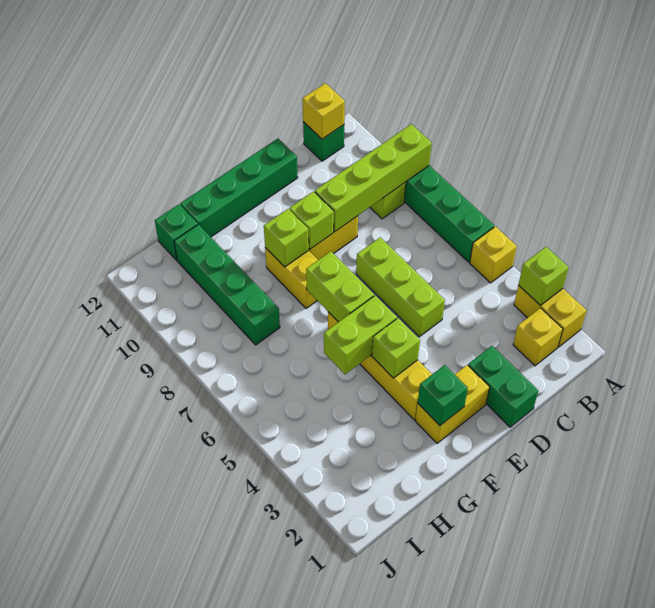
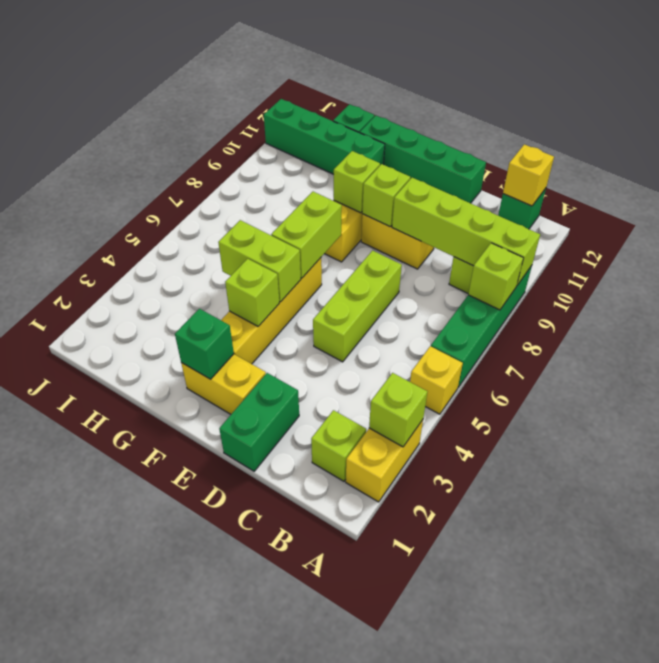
none -> lime 1x1 brick [468,243,523,310]
yellow 1x1 brick [513,308,563,366] -> lime 1x1 brick [311,410,366,481]
green 1x4 brick [174,224,280,345] -> green 1x4 brick turned to [264,99,385,174]

